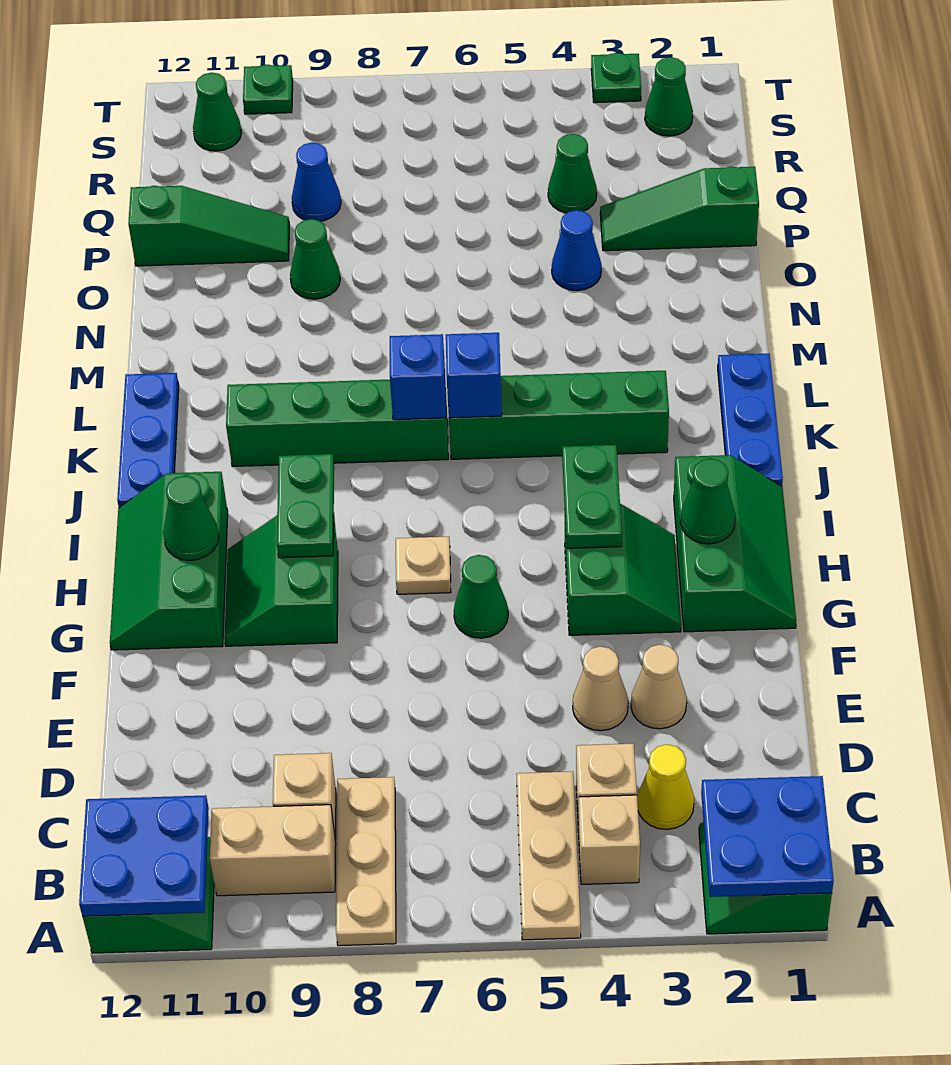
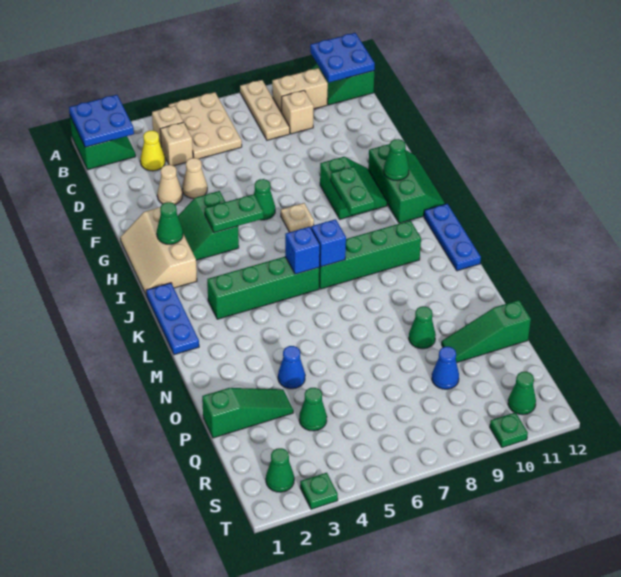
tan 1x3 plate [516,771,581,940] -> tan 2x3 plate [169,92,242,159]
green 2x3 slope [674,455,796,632] -> tan 2x3 slope [120,207,197,296]
green 1x2 plate [562,445,622,548] -> green 1x2 plate turned to [205,194,264,233]

